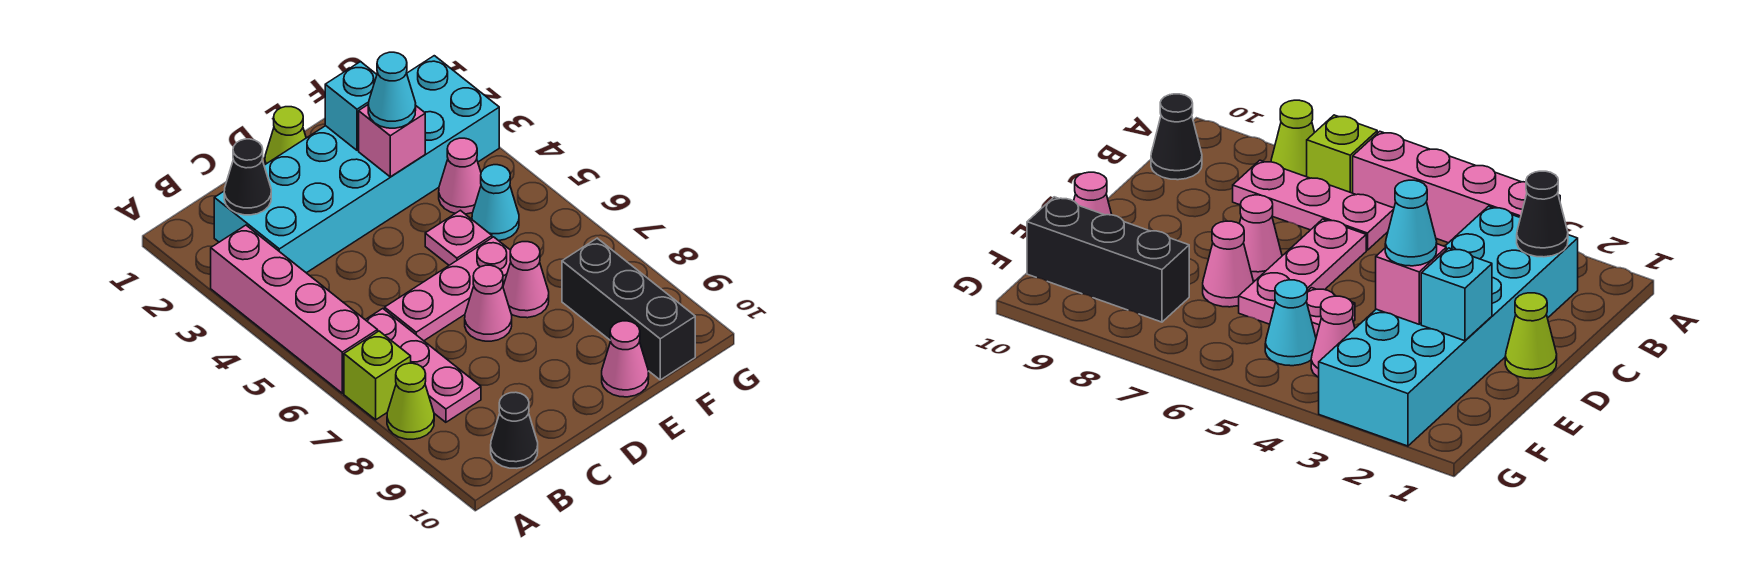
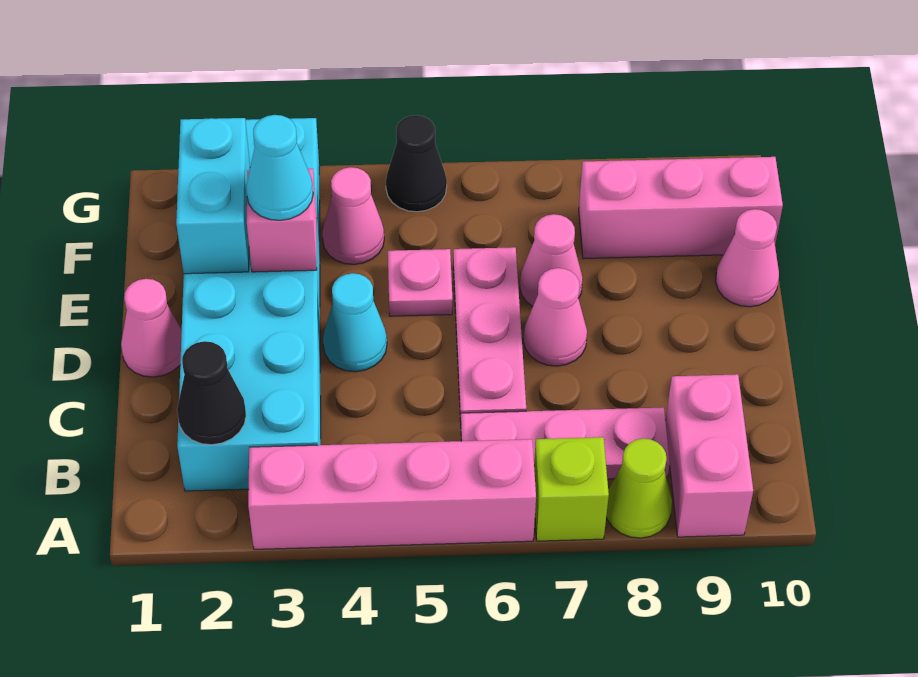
none -> pink 1x2 brick [665,374,753,537]
black 1x1 cone [491,392,538,468] -> black 1x1 cone moved to [386,115,447,212]
lime 1x1 cone [265,107,306,164] -> pink 1x1 cone [121,279,182,377]
cyan 1x1 brick [325,62,377,150] -> cyan 1x2 brick [176,118,250,274]
cyan 1x1 cone [472,165,519,241] -> cyan 1x1 cone moved to [323,273,387,372]
black 1x3 brick [562,238,695,380] -> pink 1x3 brick [579,157,783,259]

